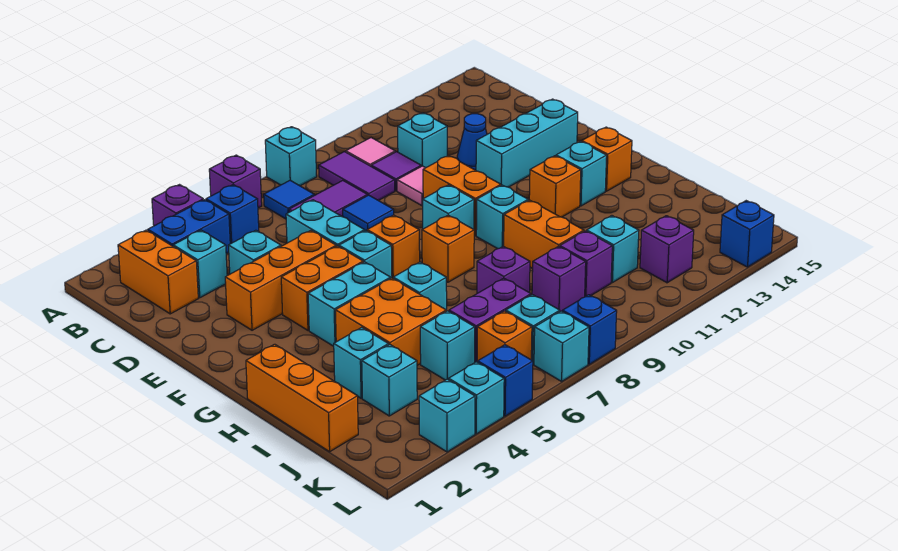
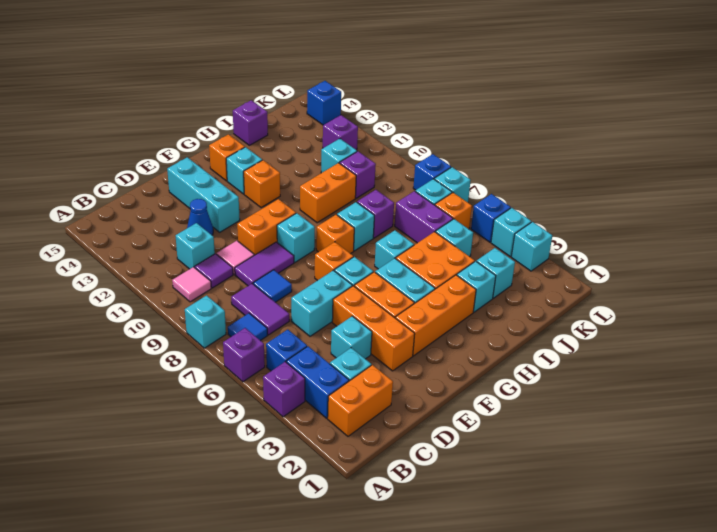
purple 1x2 tile [319,152,395,201] -> purple 1x2 tile moved to [235,242,294,286]
cyan 1x1 brick [476,185,528,249] -> cyan 1x1 brick moved to [337,202,374,251]
orange 1x3 brick [246,344,358,452] -> orange 1x3 brick moved to [395,275,476,356]
purple 1x1 brick [532,246,586,312] -> purple 1x1 brick moved to [233,100,268,145]

